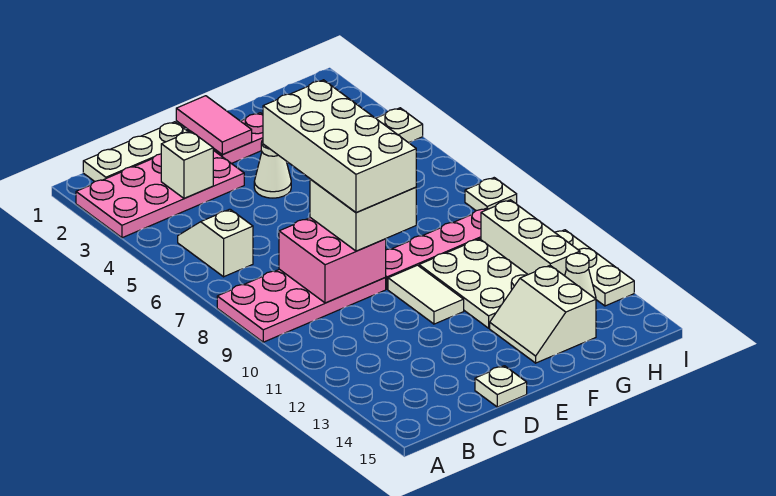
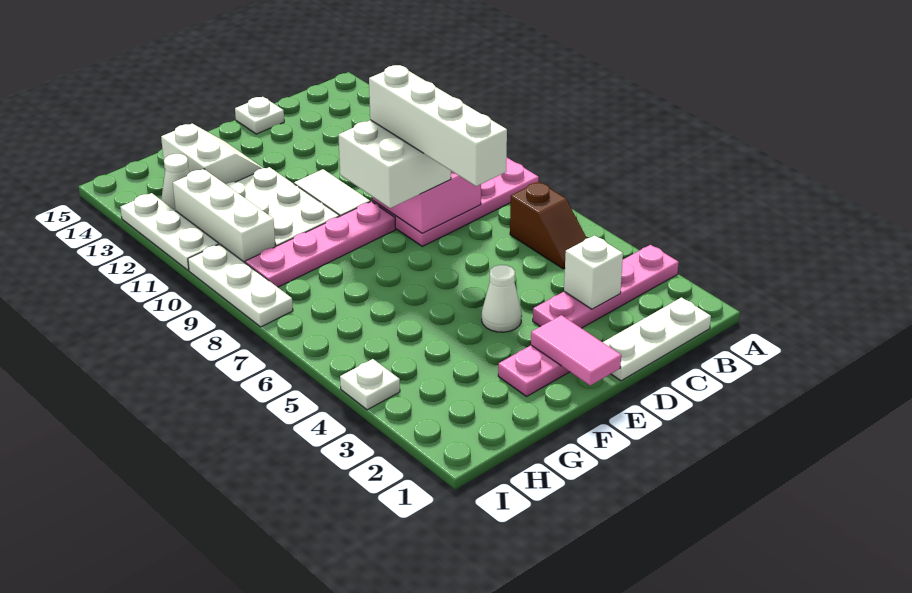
pink 2x4 plate [76,150,244,238] -> pink 1x4 plate [533,245,679,328]
white 1x2 slope [178,209,253,277] -> brown 1x2 slope [510,182,587,269]
white 2x4 brick [263,80,416,212] -> white 1x4 brick [369,65,507,186]
white 1x1 plate [465,178,517,211] -> white 1x3 plate [188,244,293,327]

